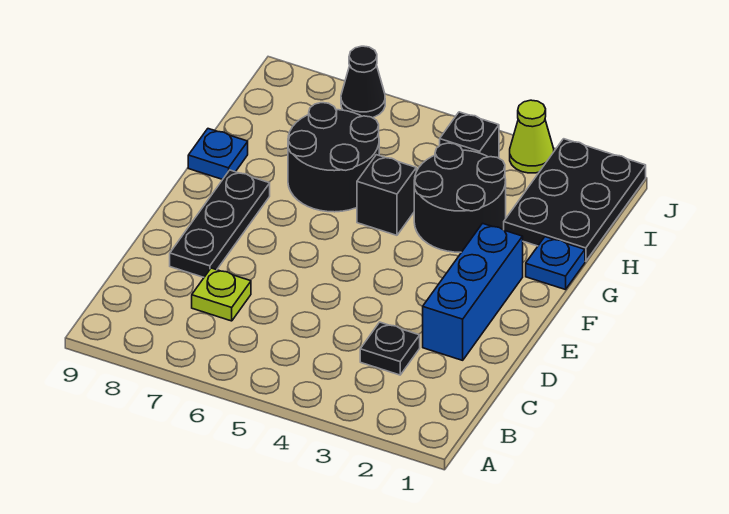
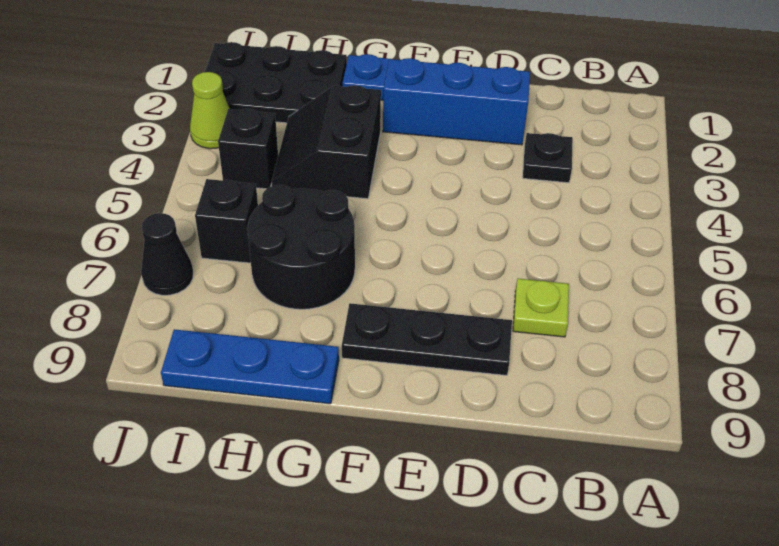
black 2x2 round brick [414,143,506,252] -> black 2x2 slope [272,85,381,199]
black 1x1 brick [357,155,416,235] -> black 1x1 brick moved to [195,179,258,263]
blue 1x1 plate [188,129,248,180] -> blue 1x3 plate [161,329,339,404]

